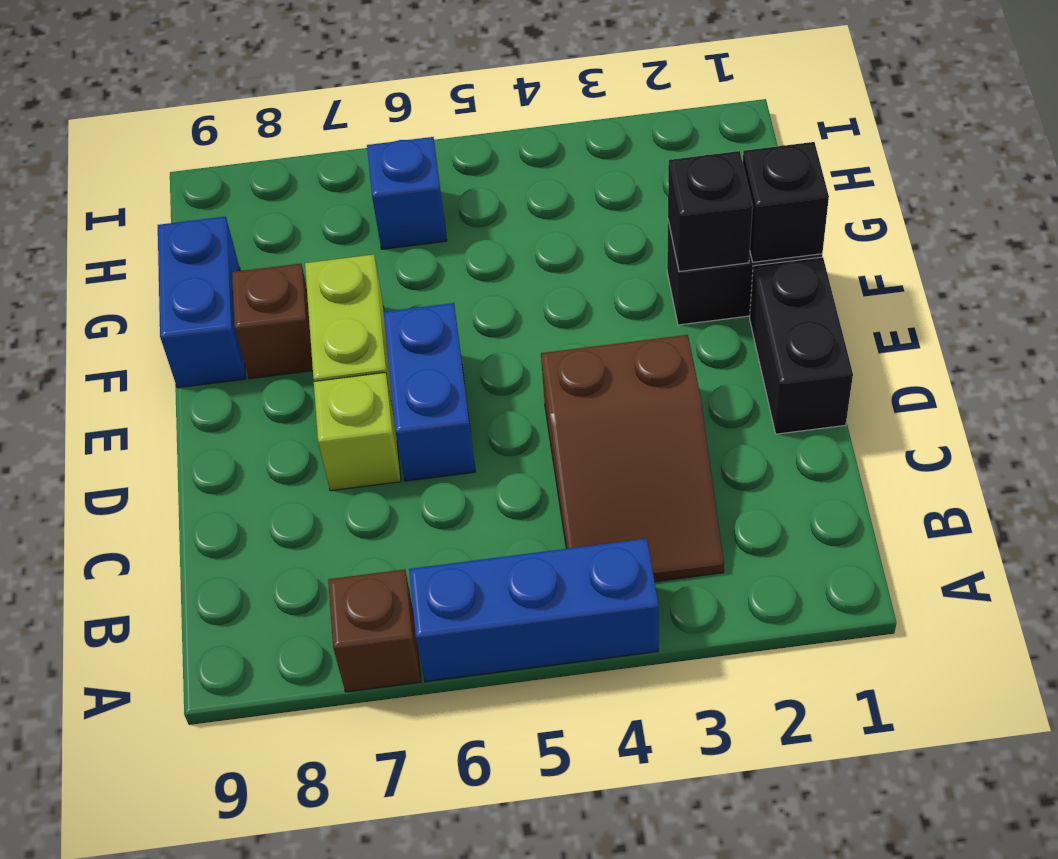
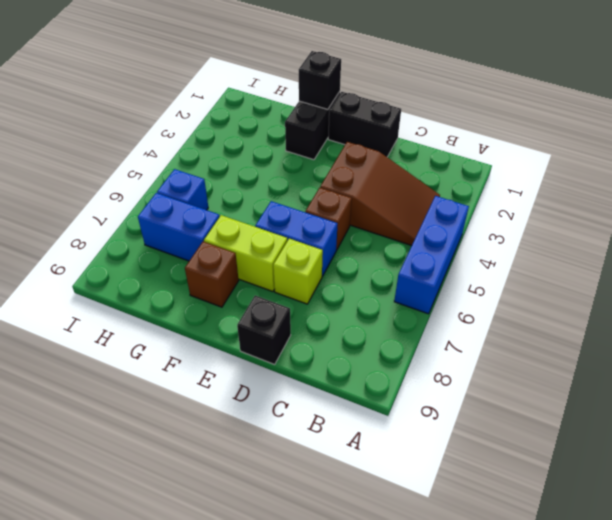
brown 1x1 brick [328,569,421,692] -> brown 1x1 brick moved to [305,188,352,250]
black 1x1 brick [668,151,753,272] -> black 1x1 brick moved to [237,296,291,364]
blue 1x2 brick [158,216,246,388] -> blue 1x2 brick moved to [138,193,220,261]

